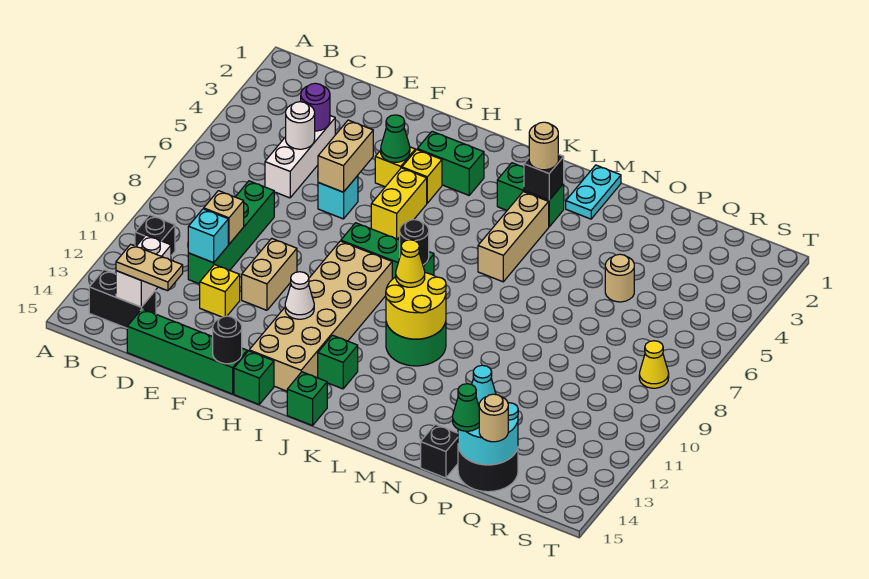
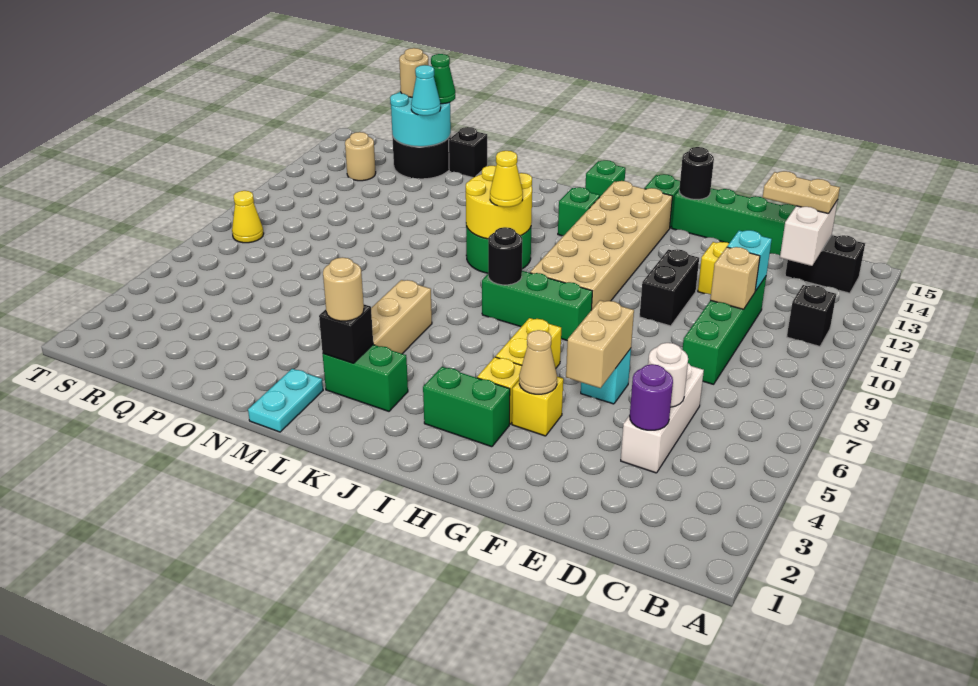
tan 1x2 brick [242,238,297,310] -> black 1x2 brick [640,249,699,326]
green 1x1 cone [381,115,410,162] -> tan 1x1 cone [519,330,557,394]
white 1x1 cone [285,272,314,319] -> none
tan 1x1 round brick [605,254,634,302] -> tan 1x1 round brick moved to [345,132,376,181]

